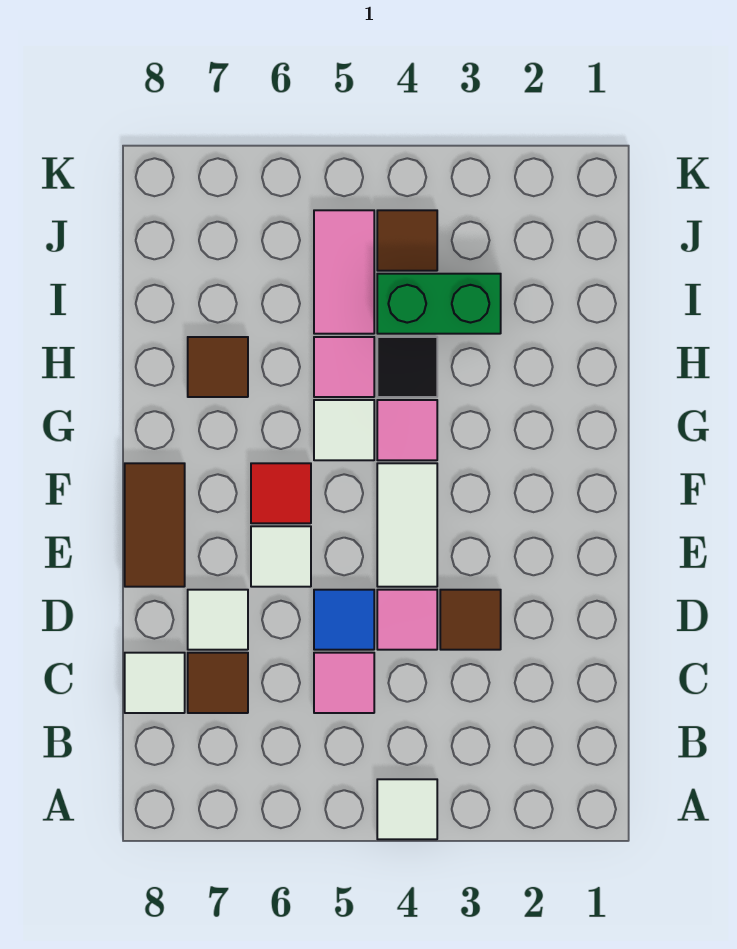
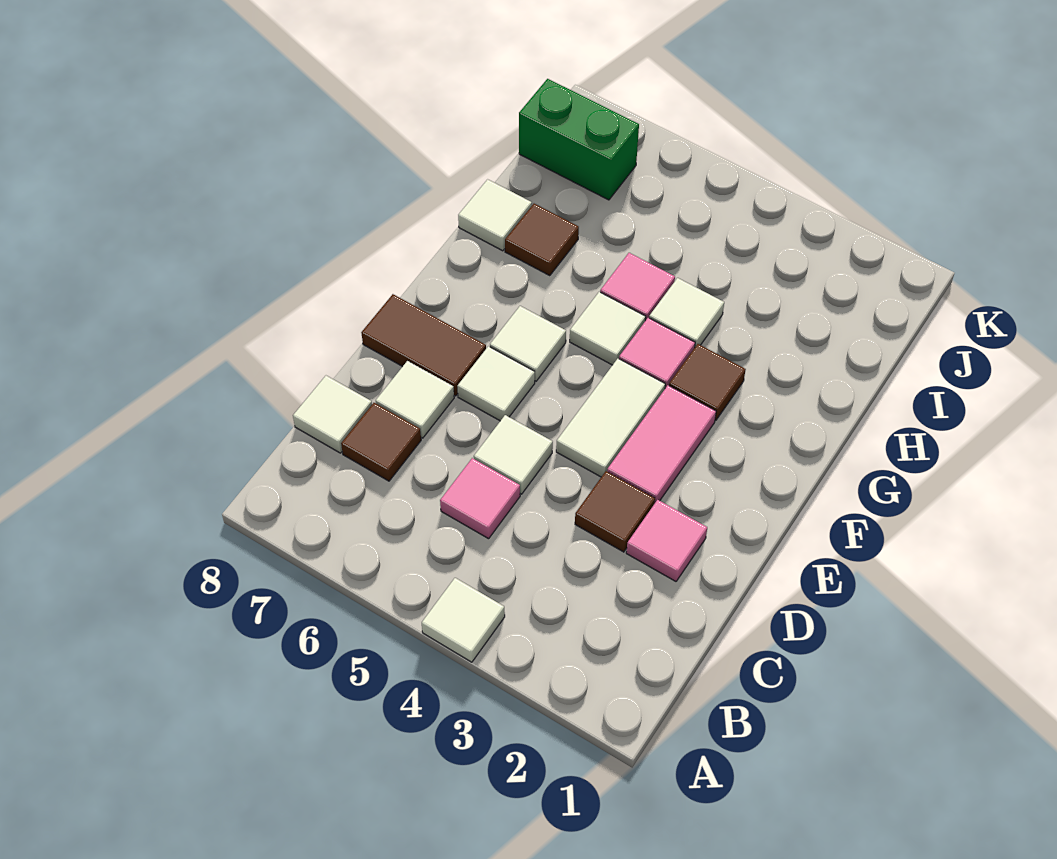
pink 1x1 tile [377,590,437,650] -> pink 1x1 tile moved to [626,500,707,581]
blue 1x1 tile [314,590,374,650] -> white 1x1 tile [474,415,553,494]
brown 1x2 tile [125,463,185,587] -> brown 1x2 tile turned to [361,294,486,396]
red 1x1 tile [251,463,311,523] -> white 1x1 tile [490,306,566,381]
black 1x1 tile [377,337,437,397] -> white 1x1 tile [649,278,724,347]
none -> white 1x1 tile [458,179,532,251]
green 1x2 brick [377,274,501,334] -> green 1x2 brick moved to [519,79,639,200]
pink 1x2 tile [314,210,374,334] -> pink 1x2 tile moved to [607,385,716,504]
brown 1x1 tile [377,210,437,271] -> brown 1x1 tile moved to [669,344,746,421]

